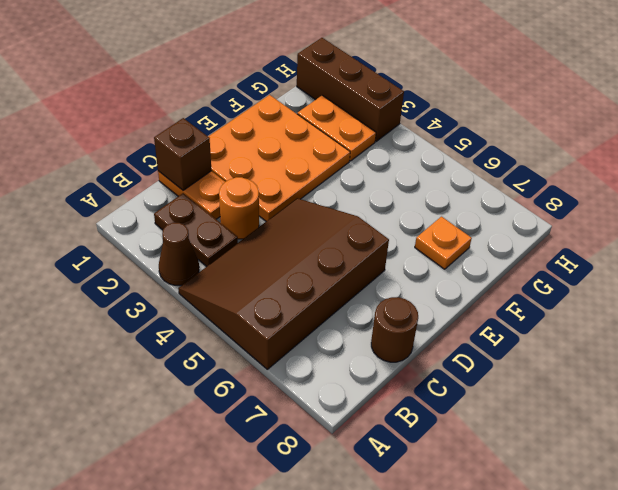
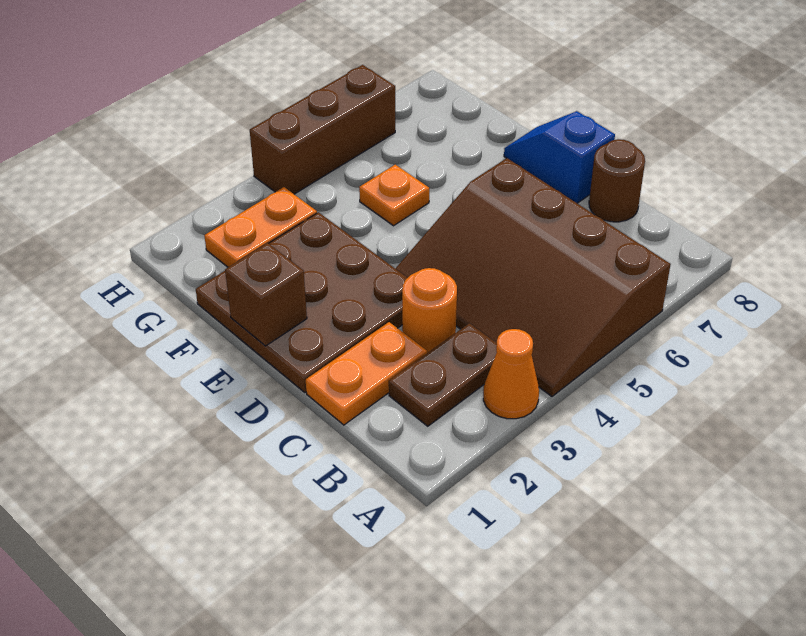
brown 1x1 cone [159,223,199,285] -> orange 1x1 cone [483,329,539,419]
brown 1x1 brick [154,118,212,190] -> brown 1x1 brick moved to [225,243,307,346]
orange 3x3 plate [208,95,350,221] -> brown 3x3 plate [196,212,407,392]
none -> blue 1x2 slope [504,111,615,203]
orange 1x1 plate [415,217,472,269] -> orange 1x1 plate moved to [359,165,429,226]
brown 1x3 brick [297,38,404,141] -> brown 1x3 brick moved to [250,65,395,194]

